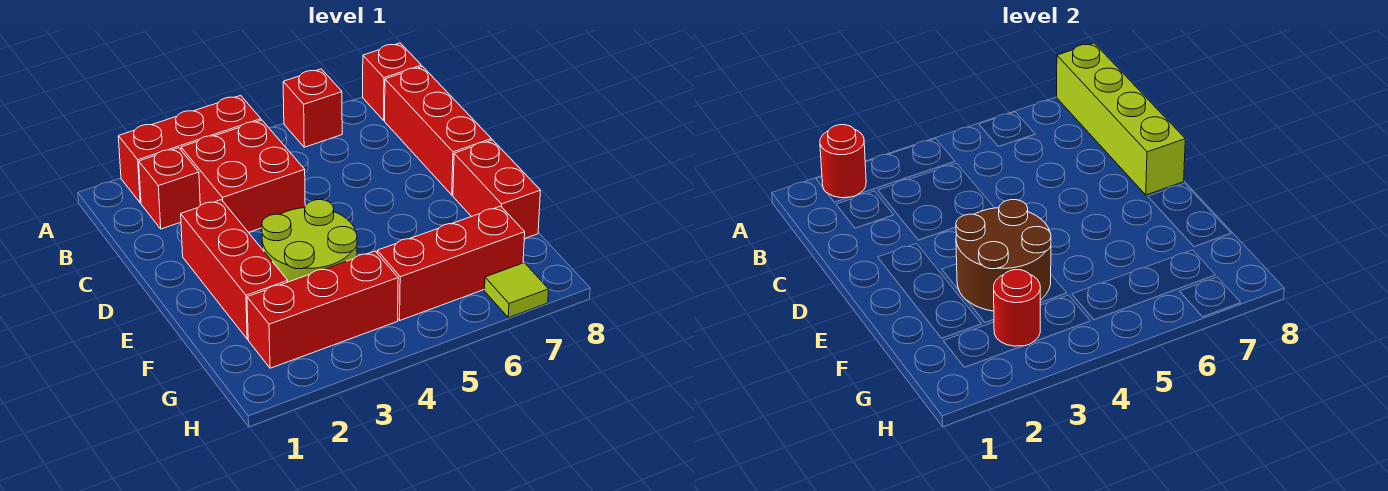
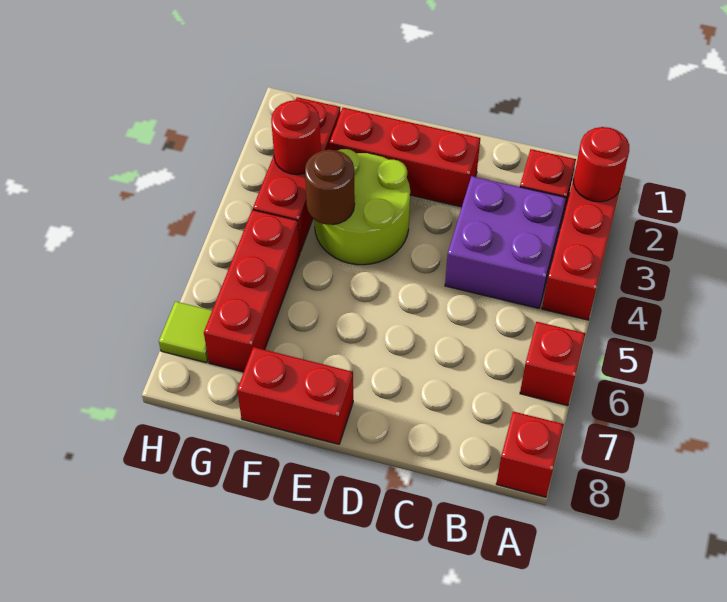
lime 1x4 brick [1057,43,1185,195] -> none
red 2x2 brick [181,120,305,232] -> purple 2x2 brick [445,176,566,308]
red 1x3 brick [385,67,491,195] -> none
brown 2x2 round brick [956,200,1051,311] -> brown 1x1 round brick [305,150,355,225]

